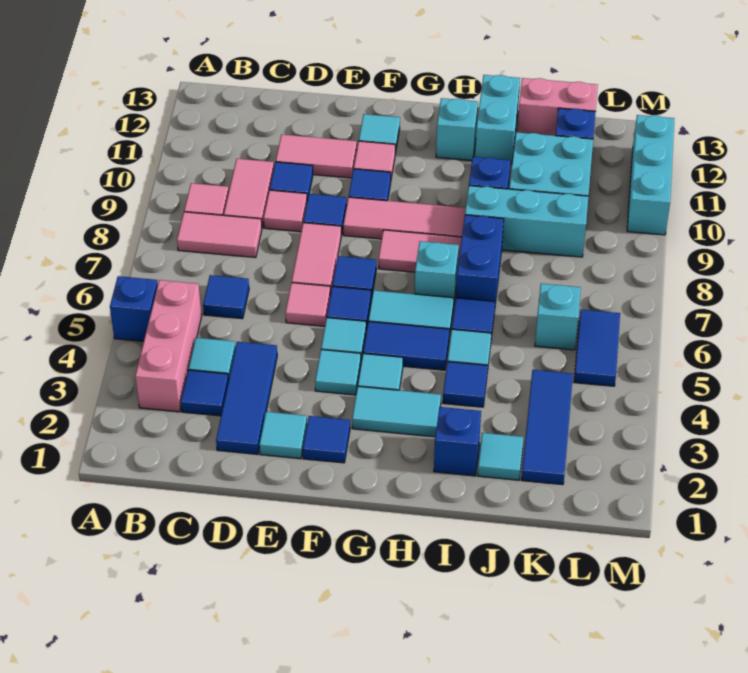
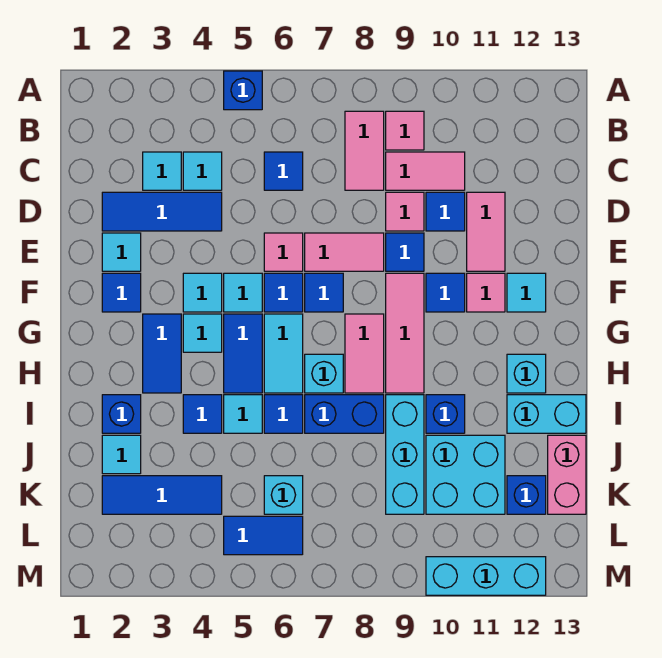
pink 1x3 brick [135,280,202,412] -> none
blue 1x1 tile [181,370,229,416] -> cyan 1x1 tile [143,152,181,190]
cyan 1x2 tile [352,386,441,437] -> blue 1x2 tile [143,314,181,393]

